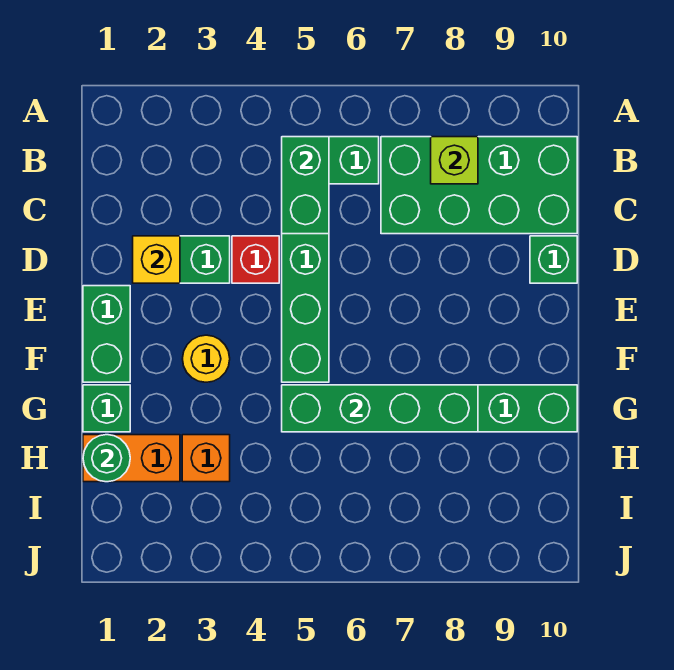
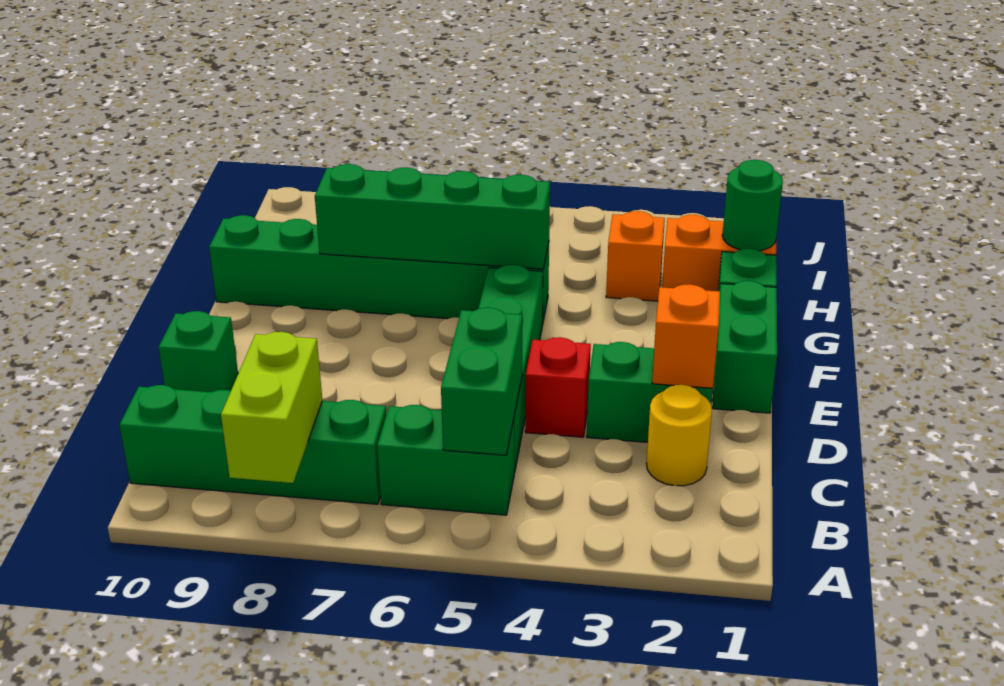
green 2x4 brick [381,137,577,234] -> green 1x4 brick [119,385,386,504]
lime 1x1 brick [431,137,478,184] -> lime 1x2 brick [221,332,322,483]
yellow 1x1 brick [133,236,180,283] -> orange 1x1 brick [652,284,720,388]
yellow 1x1 round brick [183,335,230,382] -> yellow 1x1 round brick moved to [647,385,712,486]

